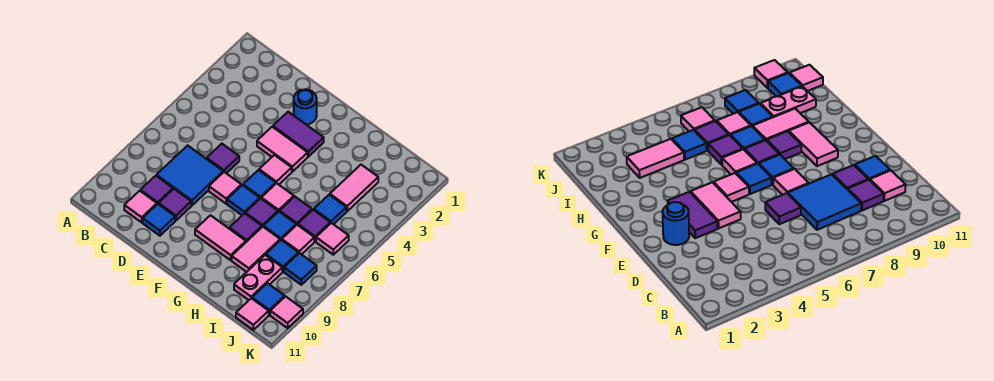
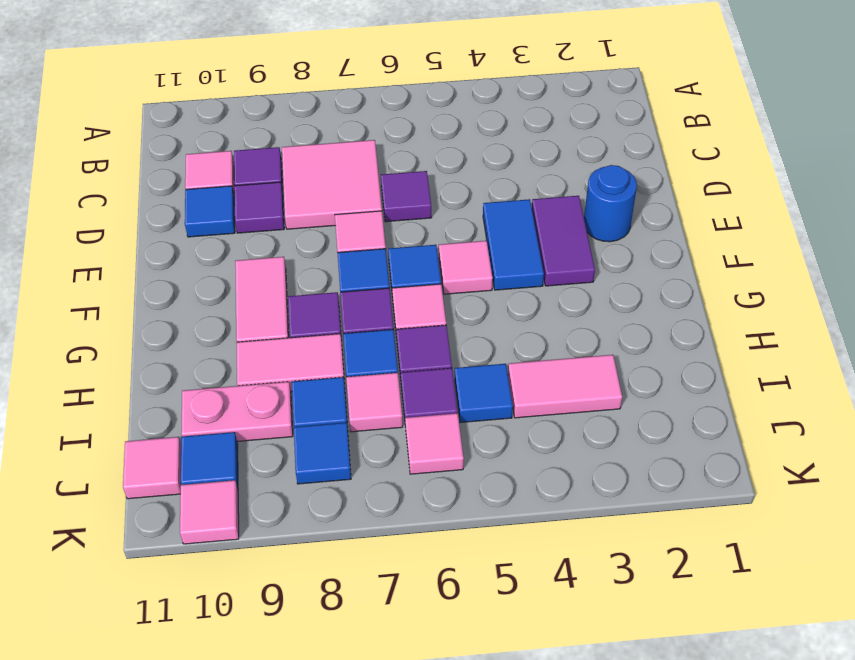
blue 2x2 tile [156,145,223,205] -> pink 2x2 tile [282,140,382,229]
pink 1x2 tile [257,127,308,172] -> blue 1x2 tile [483,199,544,290]

